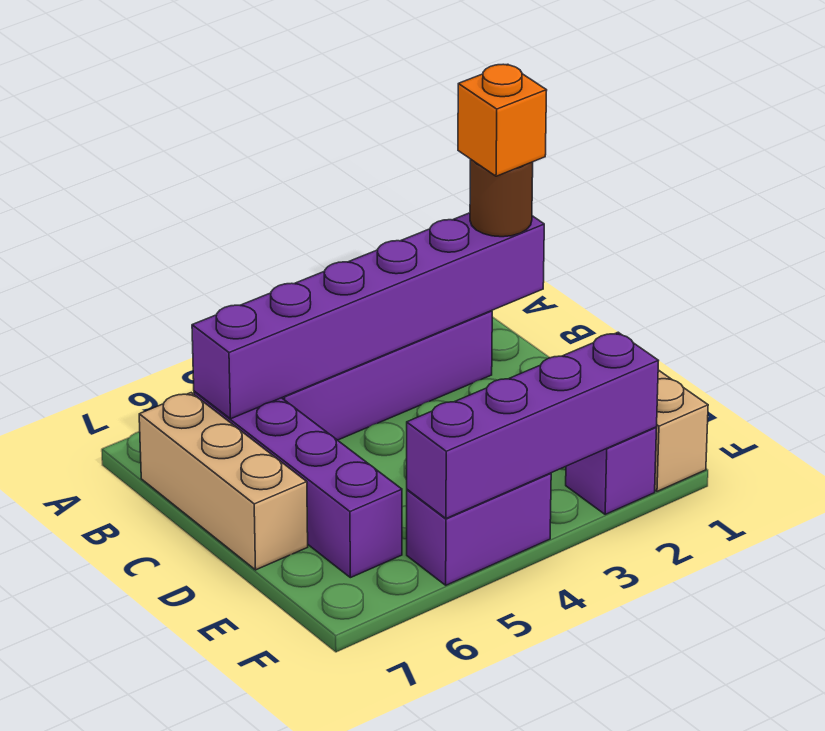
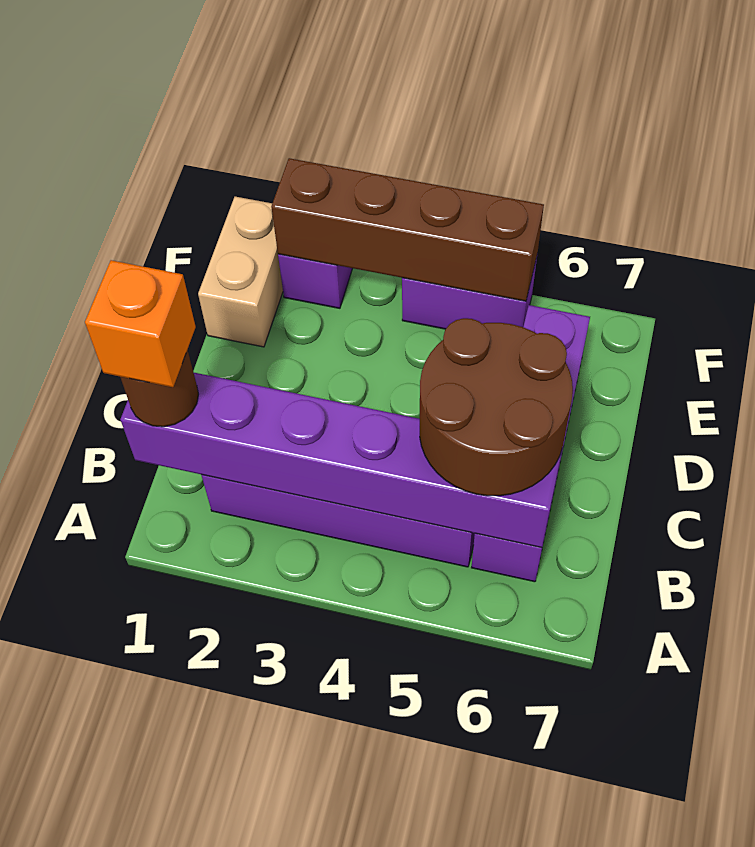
none -> brown 2x2 round brick [420,318,573,496]
tan 1x3 brick [139,393,308,570] -> none
purple 1x4 brick [407,332,658,519] -> brown 1x4 brick [271,158,544,301]

